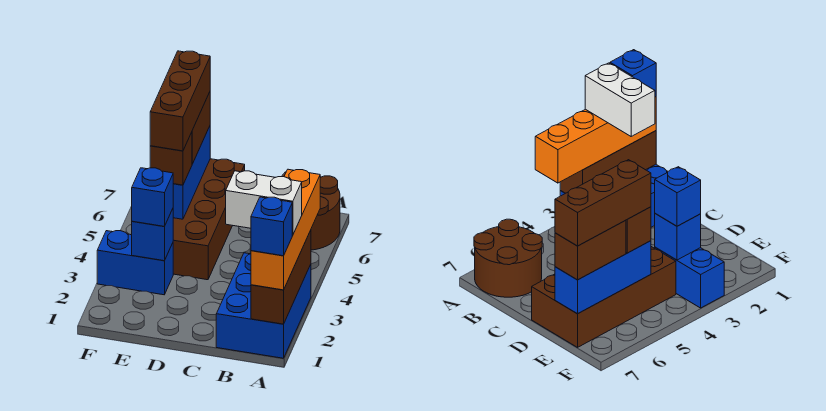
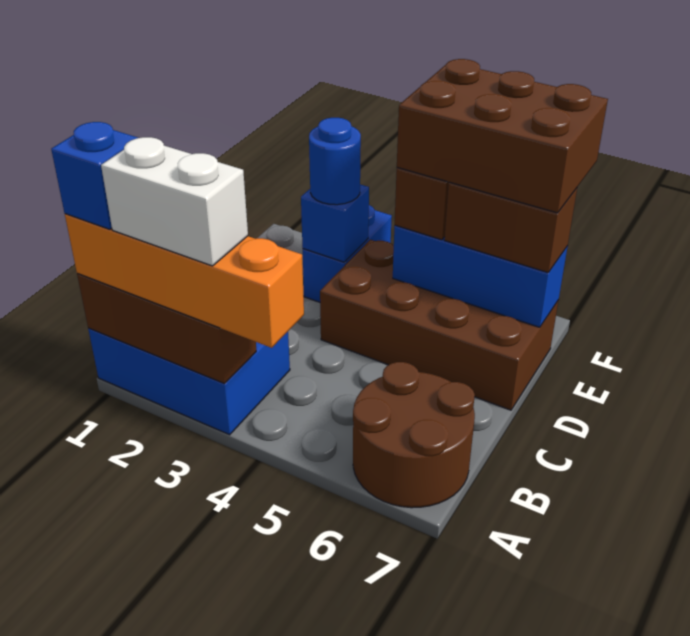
white 1x2 brick [226,171,302,235] -> white 1x2 brick turned to [101,137,248,266]
blue 1x1 brick [132,168,173,227] -> blue 1x1 round brick [309,118,361,205]
brown 1x3 brick [150,51,210,151] -> brown 2x3 brick [397,59,608,213]

